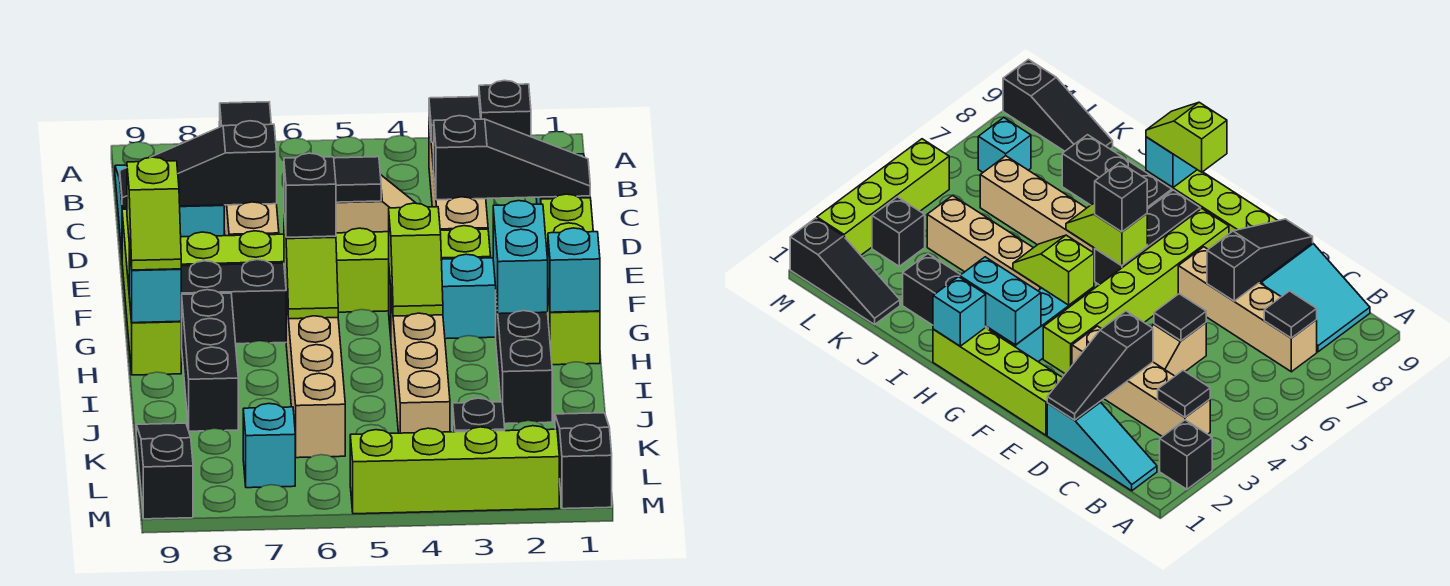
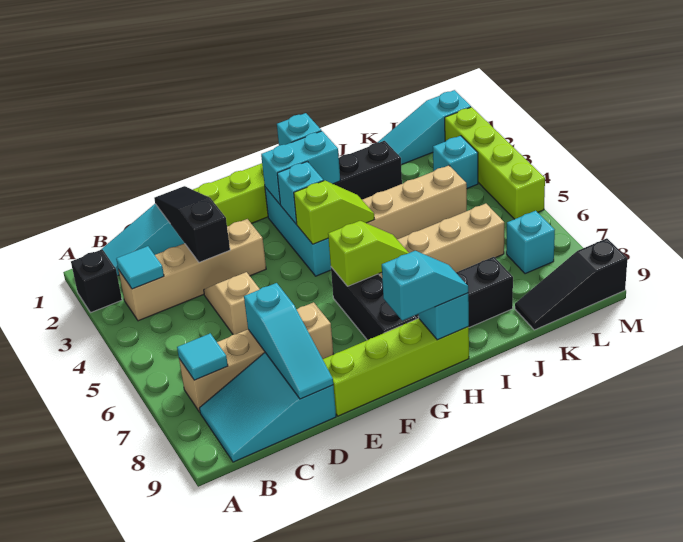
black 1x1 tile [429,97,481,142] -> cyan 1x1 tile [116,246,164,289]
black 1x1 tile [220,102,271,127] -> cyan 1x1 tile [177,333,228,380]
black 1x1 tile [334,157,381,202] -> none
black 1x3 slope [120,121,277,208] -> cyan 1x3 slope [244,283,333,399]
lime 1x6 brick [181,226,491,312] -> none
none -> cyan 1x1 brick [277,161,323,224]
black 1x1 brick [284,153,336,237] -> none
lime 1x2 slope [127,157,181,270] -> cyan 1x2 slope [382,251,468,321]
black 1x3 slope [555,413,612,509] -> cyan 1x3 slope [377,90,471,165]
black 1x1 brick [453,398,505,432] -> cyan 1x1 brick [433,136,478,188]

